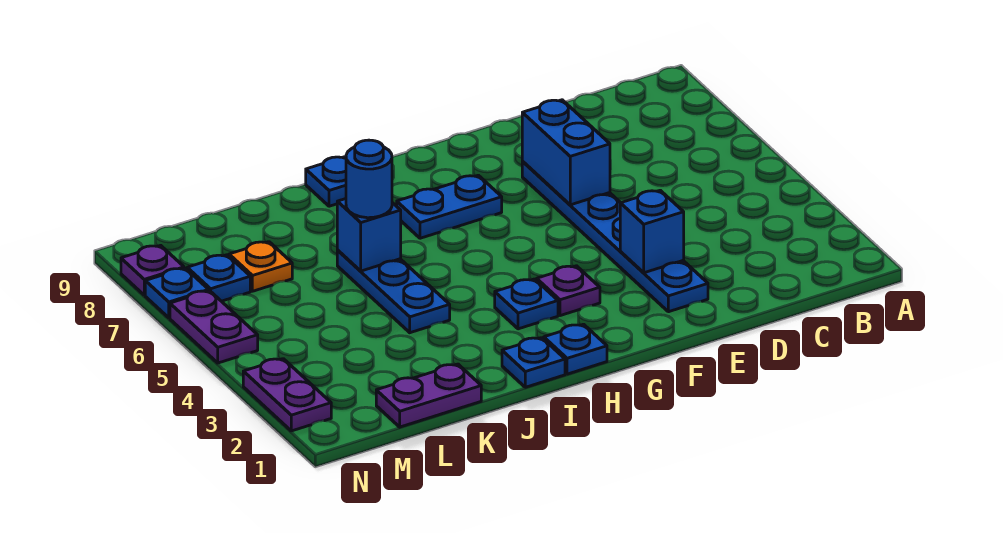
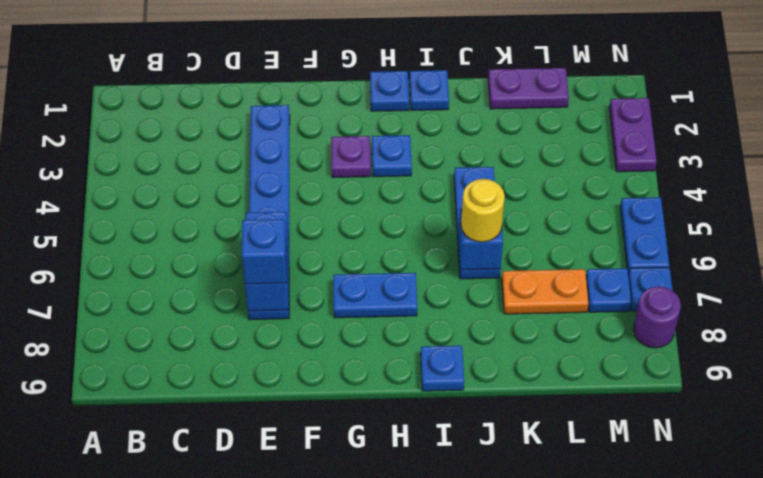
blue 1x1 brick [620,190,684,273] -> blue 1x1 brick moved to [242,219,287,284]
blue 1x1 round brick [346,140,392,218] -> yellow 1x1 round brick [461,179,505,242]
orange 1x1 plate [229,242,292,291] -> orange 1x2 plate [502,269,589,314]
purple 1x2 plate [170,291,258,363] -> blue 1x2 plate [620,197,669,273]
purple 1x1 plate [121,245,184,295] -> purple 1x1 round brick [634,286,681,348]

